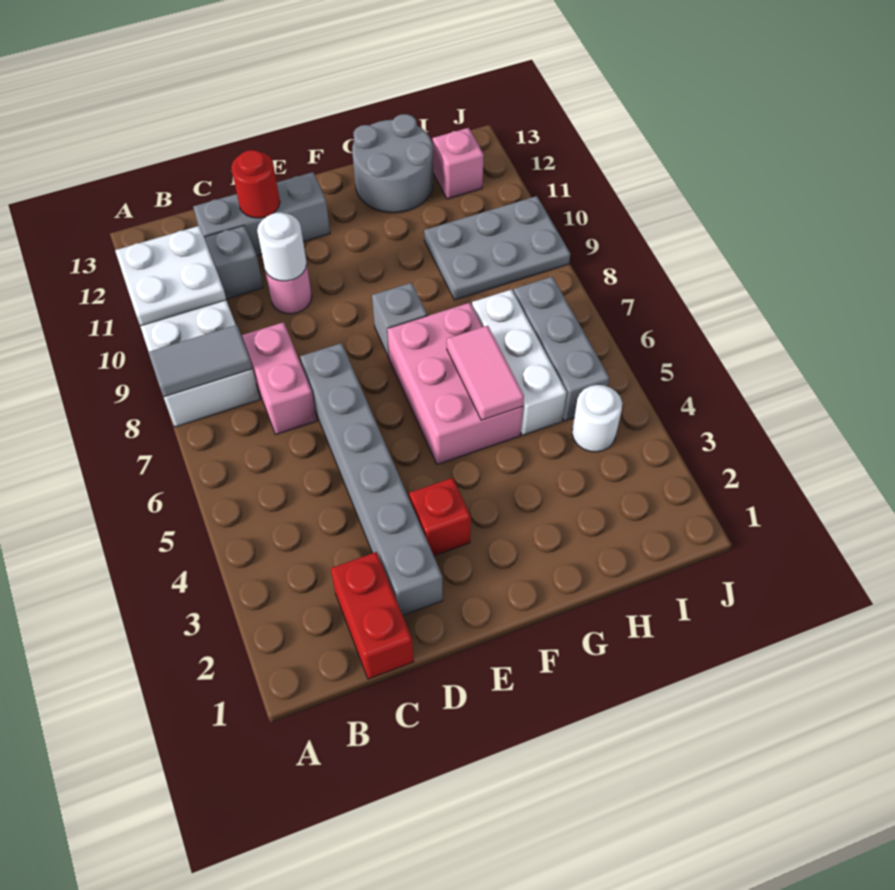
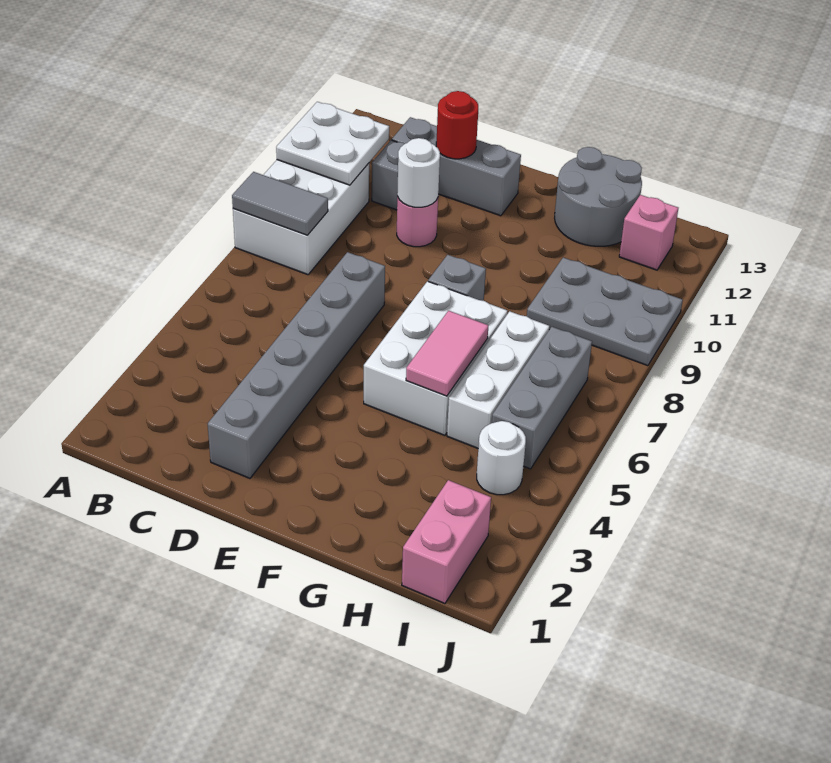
red 1x2 brick [331,552,414,679] -> none
pink 1x2 brick [242,322,317,434] -> pink 1x2 brick moved to [402,480,491,603]
red 1x1 brick [409,478,471,556] -> none
pink 2x3 brick [387,303,523,464] -> white 2x3 brick [364,281,507,435]

